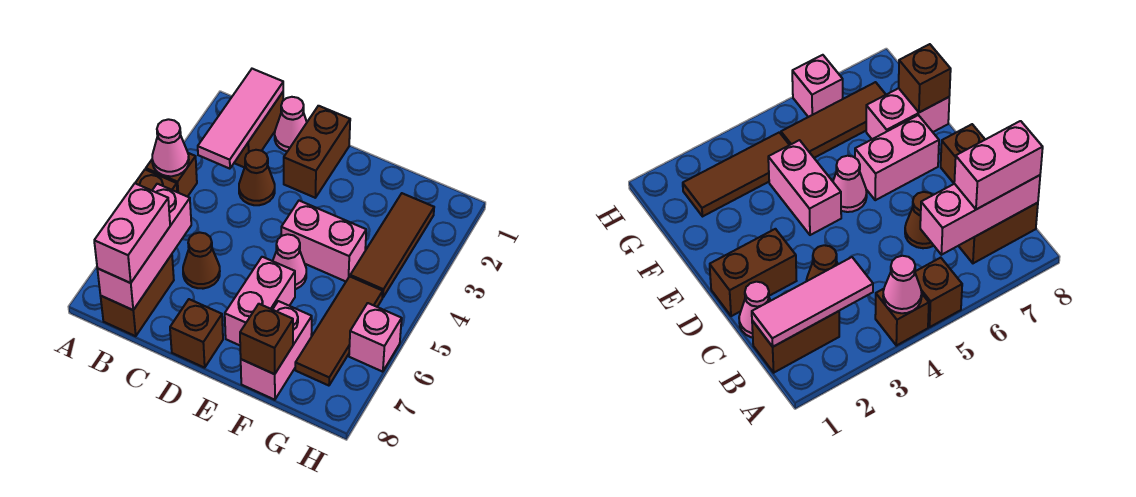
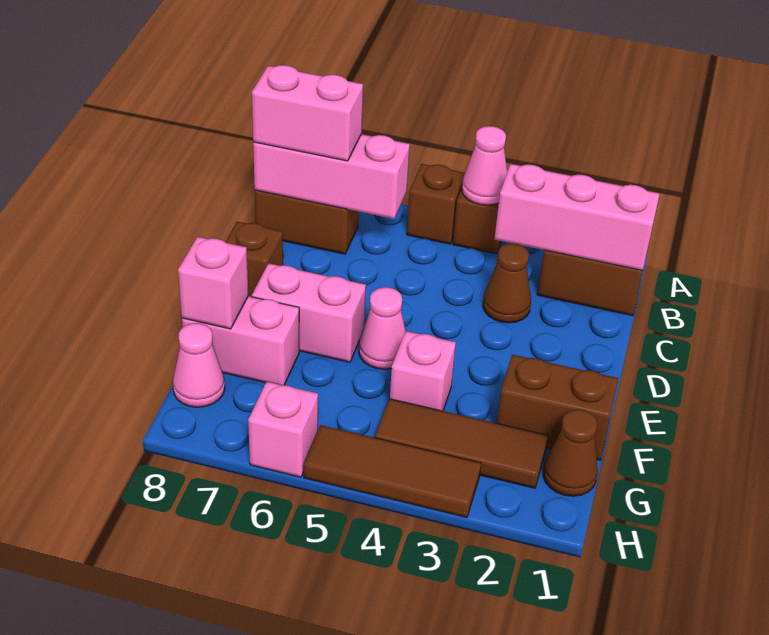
pink 1x3 tile [198,69,283,169] -> pink 1x3 brick [494,164,660,270]
pink 1x1 cone [275,97,307,151] -> pink 1x1 cone moved to [173,323,225,407]
brown 1x1 cone [183,233,220,289] -> brown 1x1 cone moved to [543,409,598,496]
brown 1x2 brick [284,106,350,198] -> brown 1x2 brick moved to [497,355,619,460]
pink 1x2 brick [281,201,366,281] -> pink 1x1 brick [390,331,456,411]
brown 1x1 brick [240,304,293,374] -> pink 1x1 brick [178,237,248,329]
brown 1x3 tile [295,276,383,386] -> brown 1x3 tile moved to [304,425,481,518]

